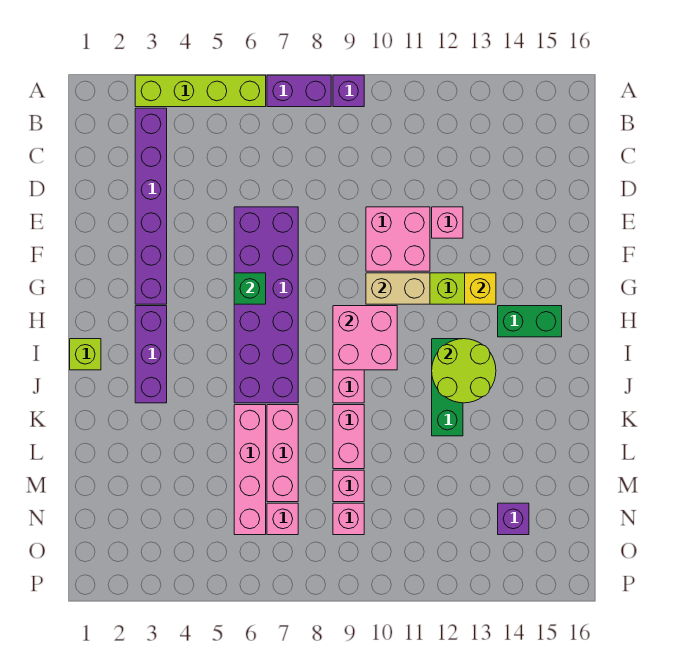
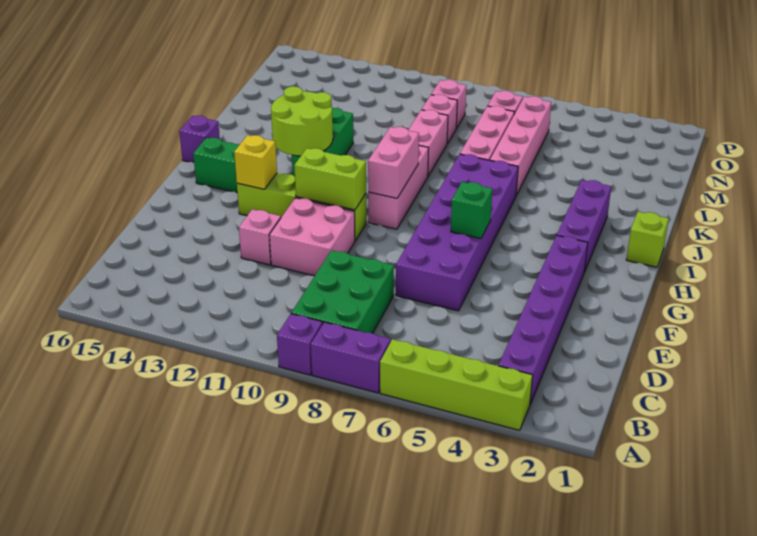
none -> green 2x3 brick [291,250,394,333]
tan 1x2 brick [366,273,430,304] -> lime 1x2 brick [294,148,366,210]
pink 2x2 brick [333,306,397,370] -> pink 1x2 brick [368,127,419,198]
purple 1x1 brick [498,503,529,535] -> purple 1x1 brick moved to [179,116,220,163]

